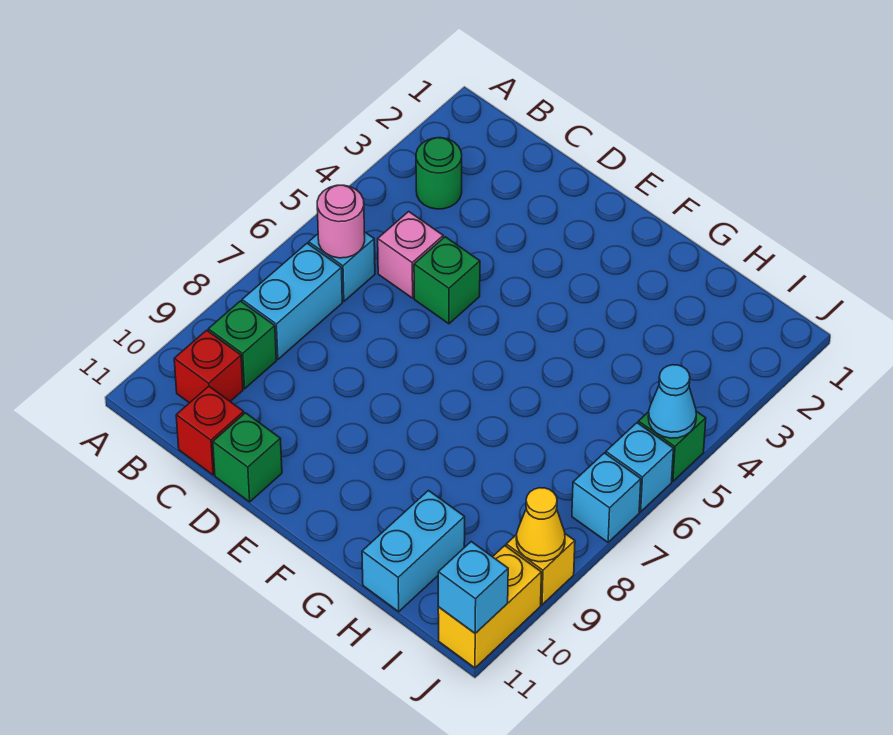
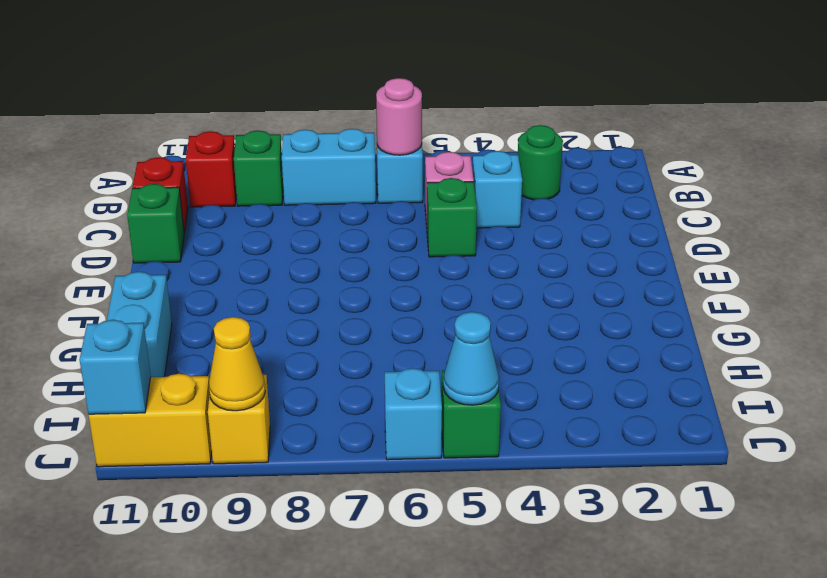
cyan 1x2 brick [362,491,465,612] -> cyan 1x2 brick turned to [107,272,172,377]
cyan 1x1 brick [572,453,641,542] -> cyan 1x1 brick moved to [472,151,522,228]

